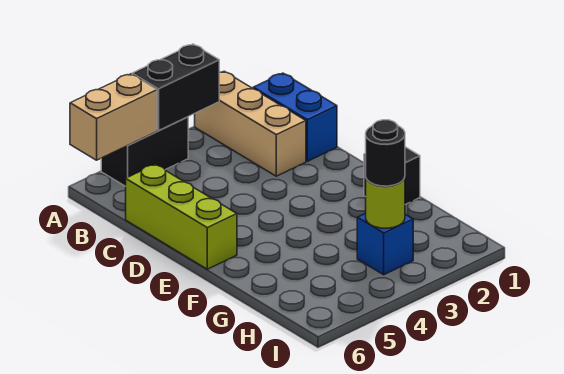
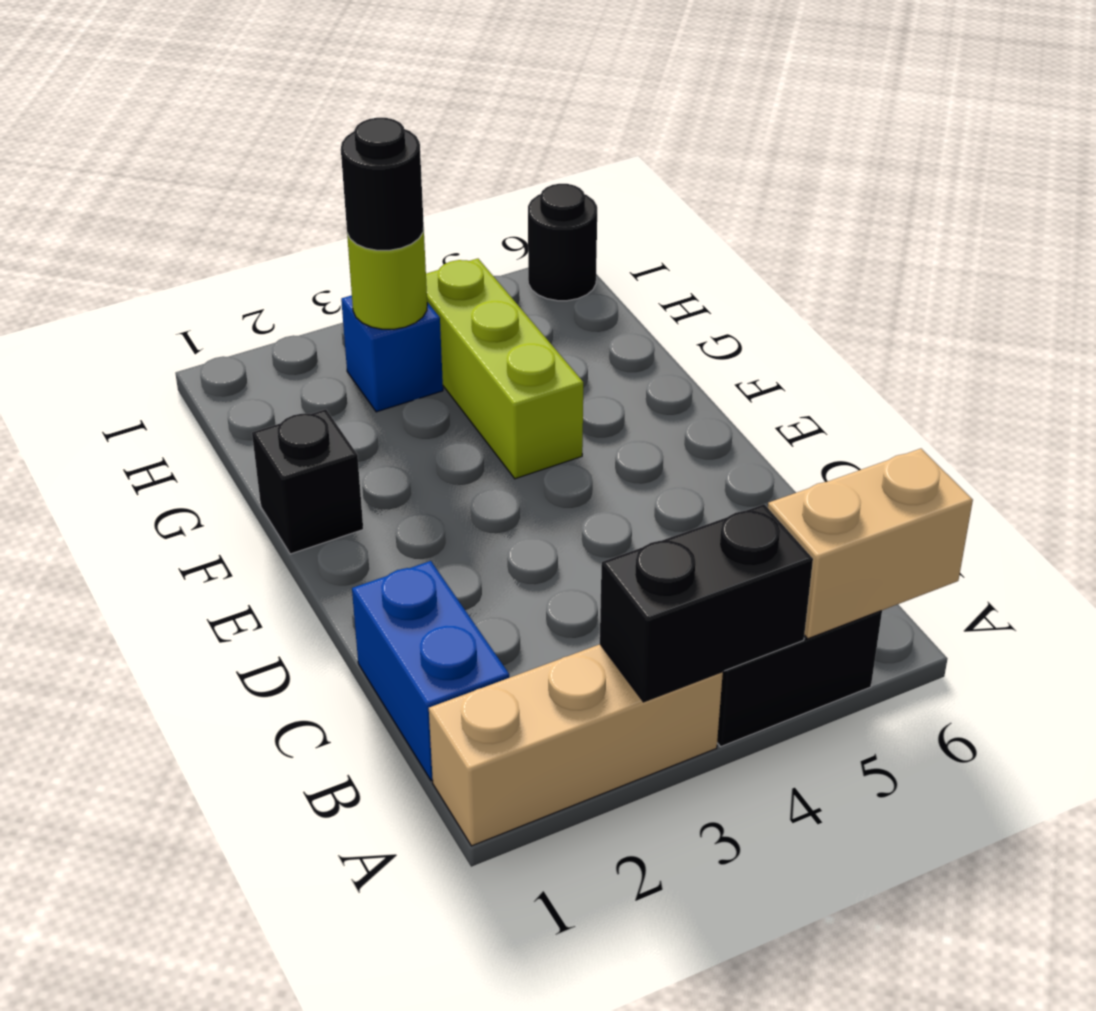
tan 1x3 brick [195,71,306,176] -> tan 1x3 brick turned to [429,644,723,846]
lime 1x3 brick [126,164,237,269] -> lime 1x3 brick moved to [426,259,583,479]
none -> black 1x1 round brick [528,184,597,301]

